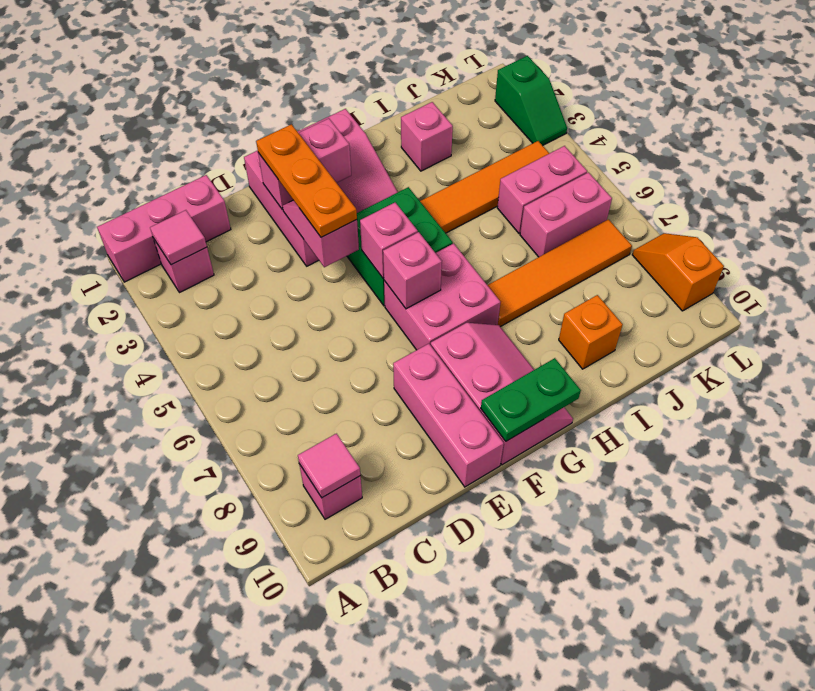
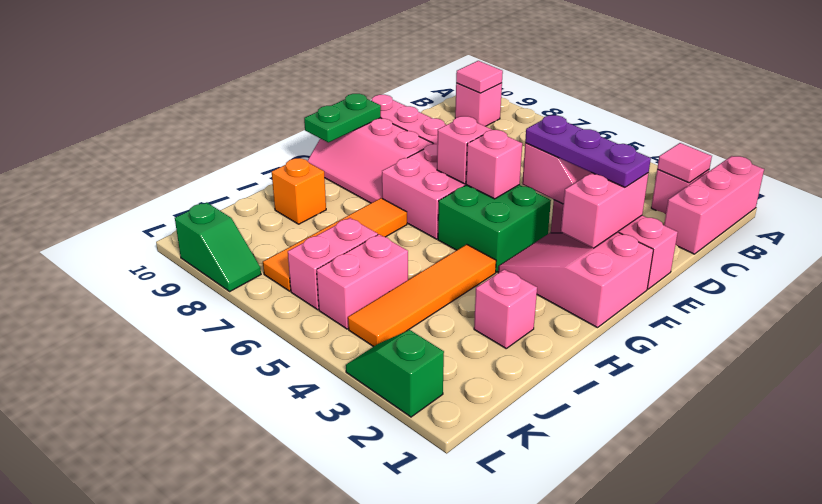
orange 1x3 plate [256,124,357,237] -> purple 1x3 plate [525,115,651,187]
orange 1x2 slope [632,233,724,311] -> green 1x2 slope [175,203,261,291]

